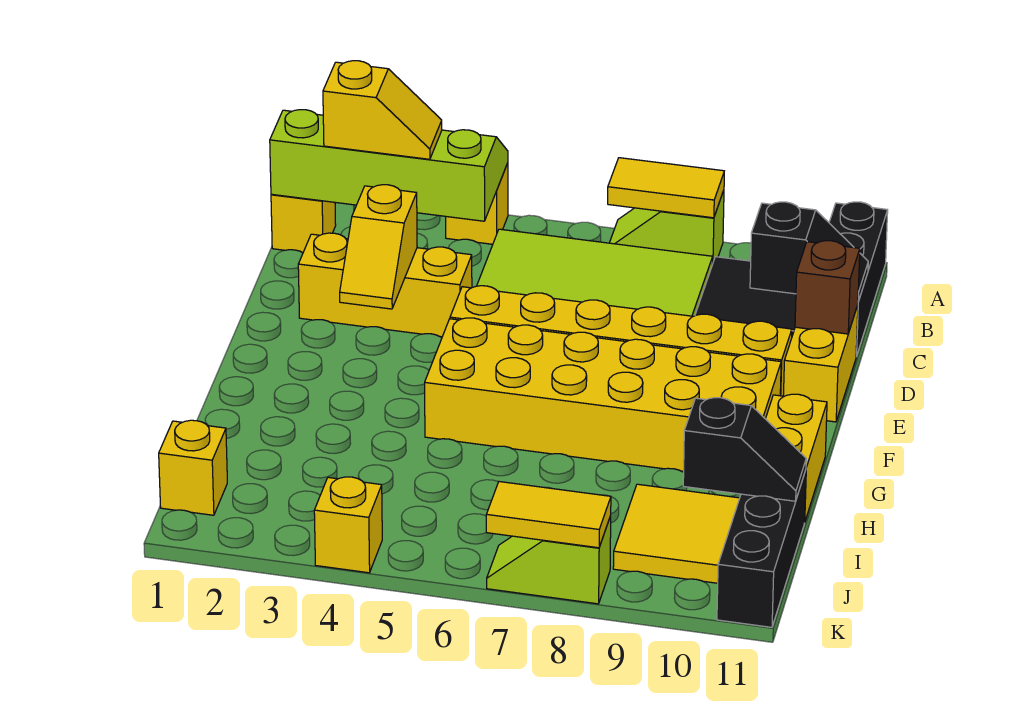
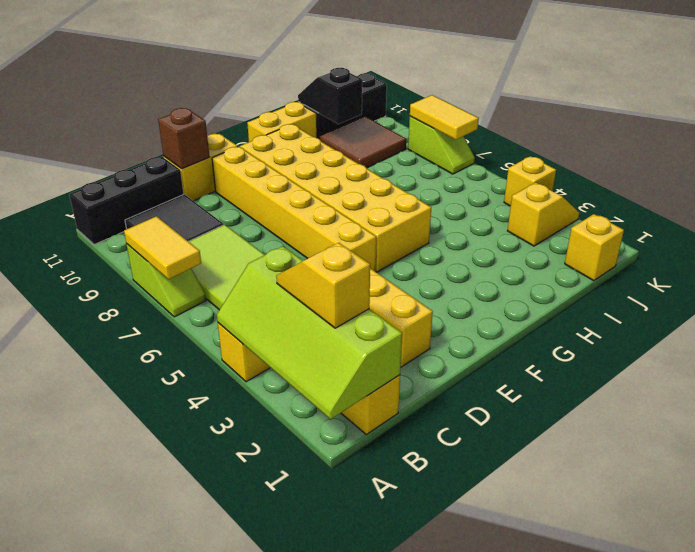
black 1x2 slope [750,202,868,301] -> none
yellow 1x2 slope [340,185,417,309] -> yellow 1x2 slope moved to [507,183,579,246]
yellow 2x2 tile [613,484,740,583] -> brown 2x2 tile [319,116,406,168]

